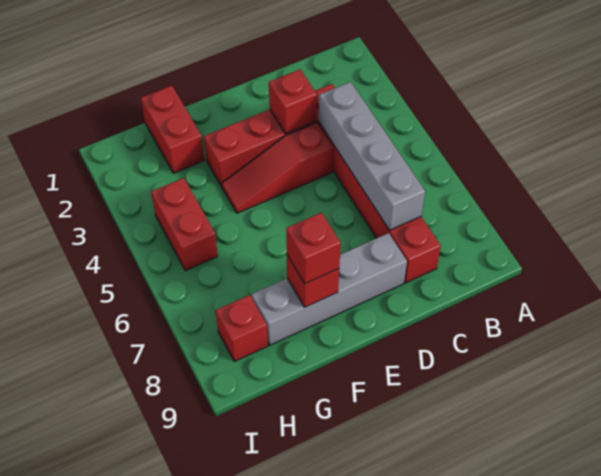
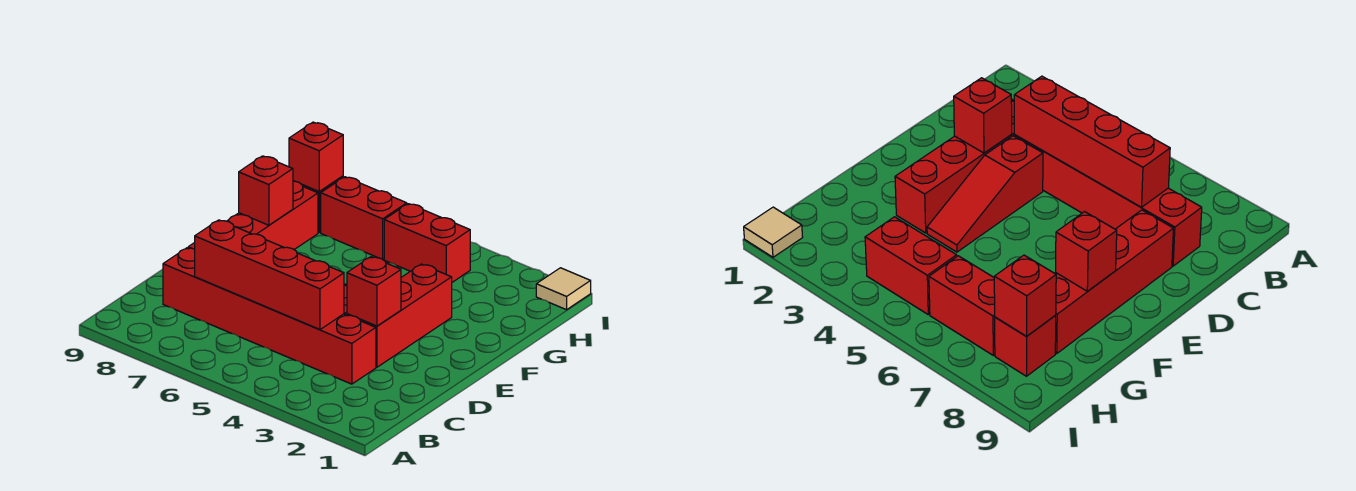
grey 1x4 brick [319,82,425,230] -> red 1x4 brick [195,220,344,329]
grey 1x4 brick [252,233,407,345] -> red 1x4 brick [188,181,318,249]
red 1x1 brick [286,213,341,283] -> red 1x1 brick moved to [289,122,343,192]
red 1x2 brick [141,86,204,173] -> red 1x2 brick moved to [321,177,407,259]
none -> tan 1x1 tile [536,268,591,310]

